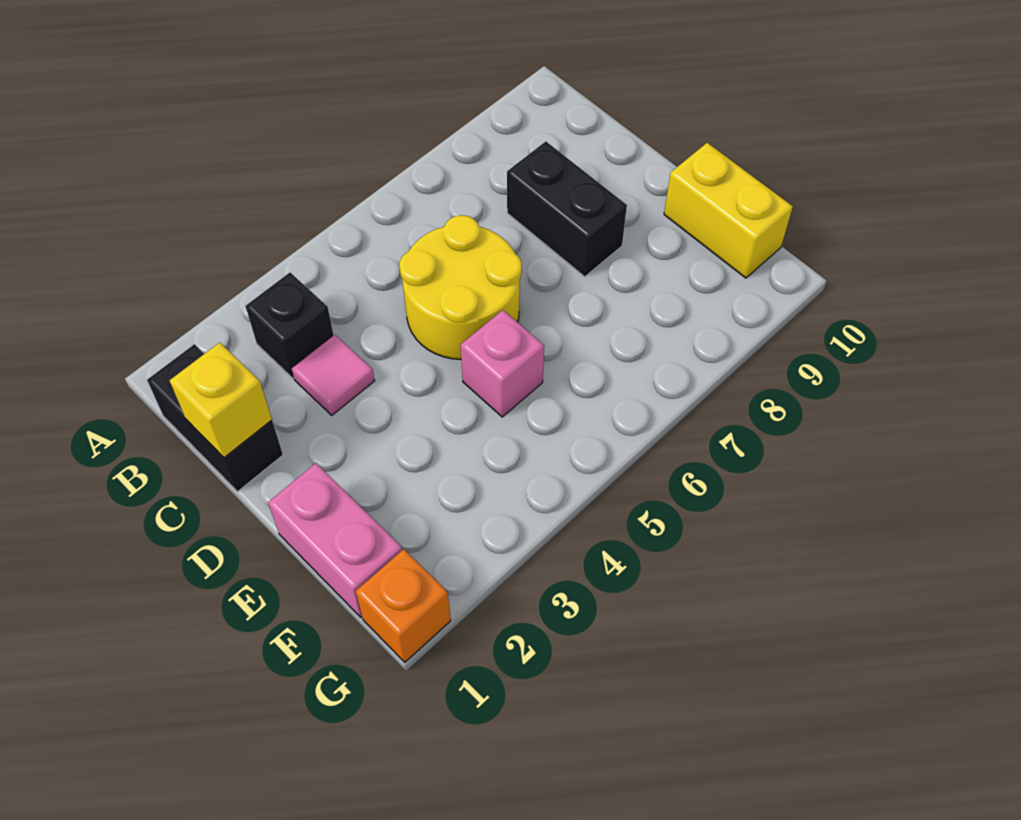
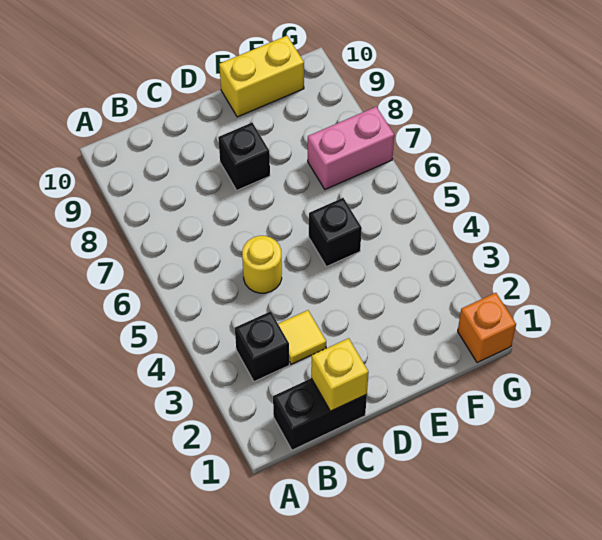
pink 1x1 tile [292,335,375,415] -> yellow 1x1 tile [278,310,326,364]
yellow 2x2 round brick [399,215,522,359] -> yellow 1x1 round brick [242,236,282,293]
black 1x2 brick [507,141,627,277] -> black 1x1 brick [218,123,270,190]
pink 1x2 brick [268,463,402,617] -> pink 1x2 brick moved to [308,107,394,189]
pink 1x1 brick [461,310,544,417] -> black 1x1 brick [309,198,362,267]

